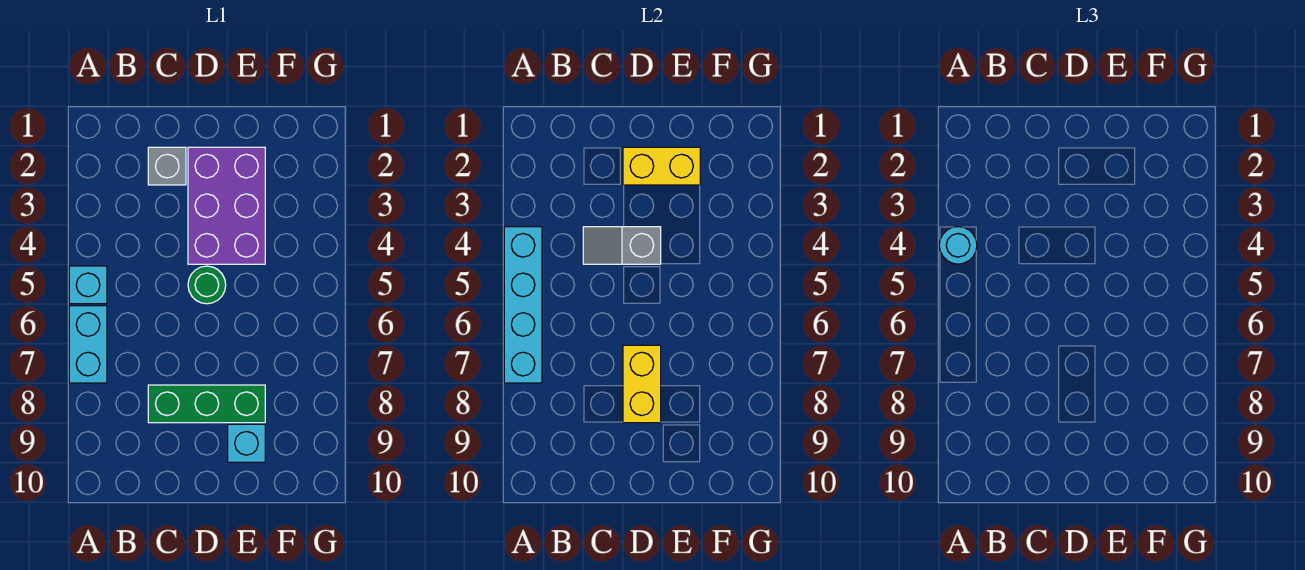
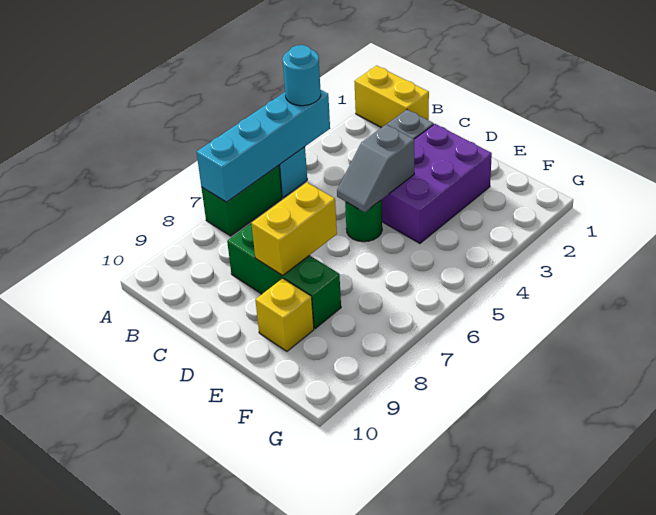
cyan 1x2 brick [69,306,107,383] -> green 1x2 brick [201,165,282,236]
grey 1x2 slope [583,227,661,264] -> grey 1x2 slope turned to [337,124,414,212]
yellow 1x2 brick [623,147,700,185] -> yellow 1x2 brick moved to [354,66,429,128]
cyan 1x1 brick [228,424,265,462] -> yellow 1x1 brick [255,278,314,351]

